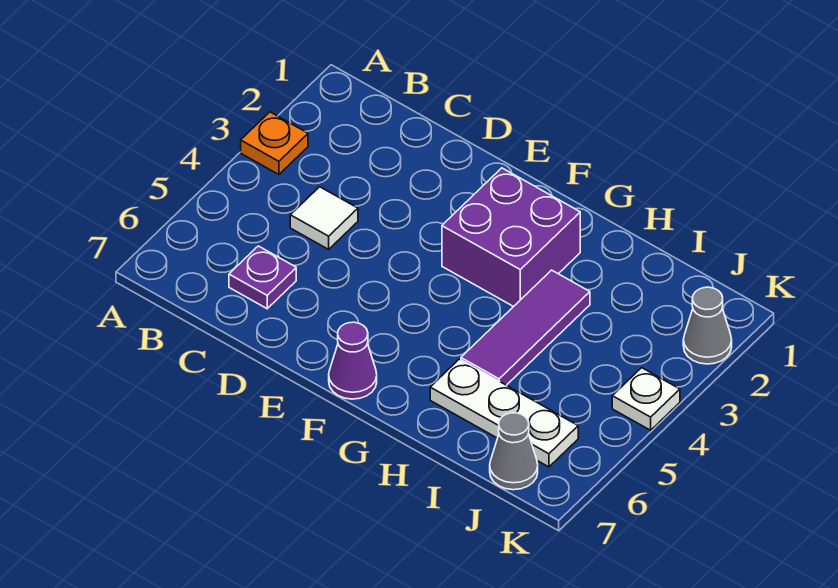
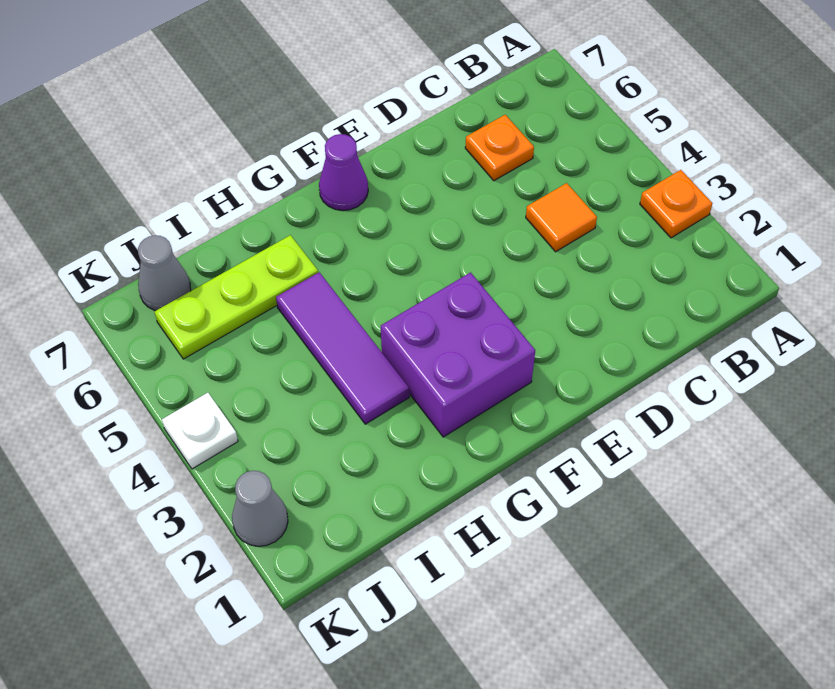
white 1x1 tile [290,187,358,249] -> orange 1x1 tile [526,183,597,252]
purple 1x1 plate [229,246,296,309] -> orange 1x1 plate [465,115,534,181]
white 1x3 plate [430,359,578,467] -> lime 1x3 plate [155,235,318,359]

